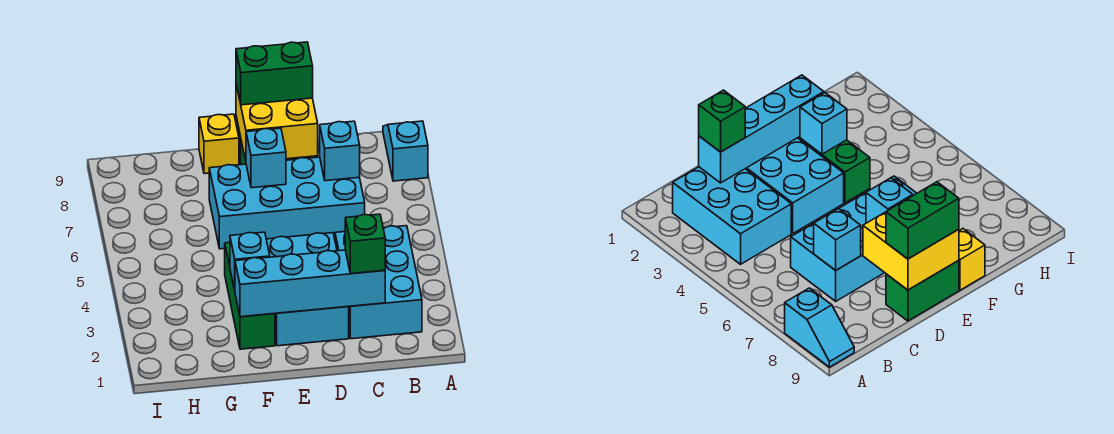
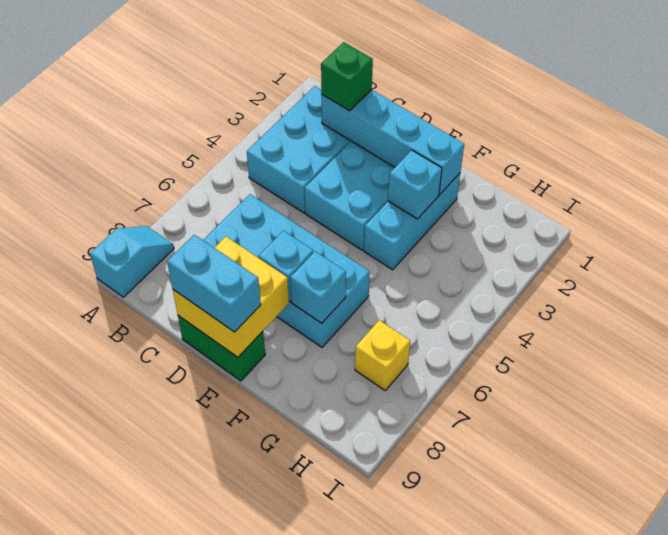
cyan 1x2 slope [383,121,428,181] -> cyan 1x2 slope turned to [90,226,174,297]
cyan 1x1 brick [320,121,360,181] -> cyan 1x1 brick moved to [290,252,346,323]
green 1x2 brick [236,42,313,105] -> cyan 1x2 brick [167,235,261,332]
green 1x3 brick [225,243,275,349] -> cyan 1x3 brick [364,173,460,270]
yellow 1x1 brick [199,114,239,174] -> yellow 1x1 brick moved to [355,320,410,390]

